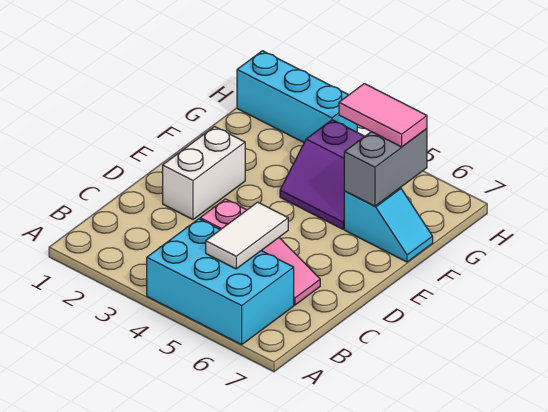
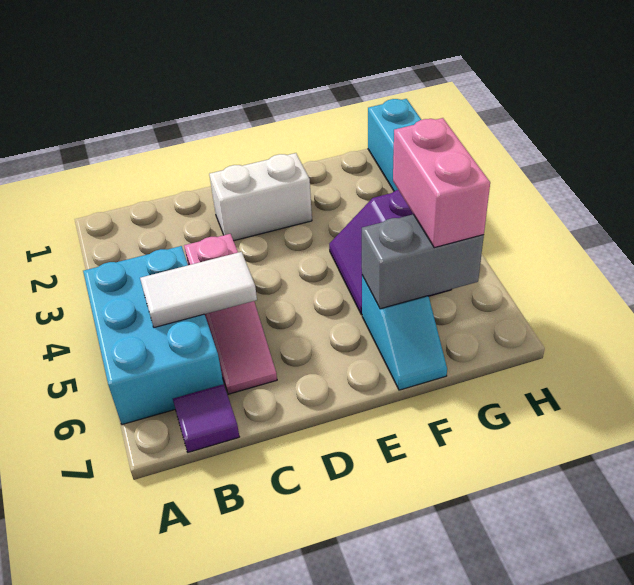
none -> purple 1x1 tile [173,384,239,452]
pink 1x2 tile [339,84,427,147] -> pink 1x2 brick [393,118,490,248]

